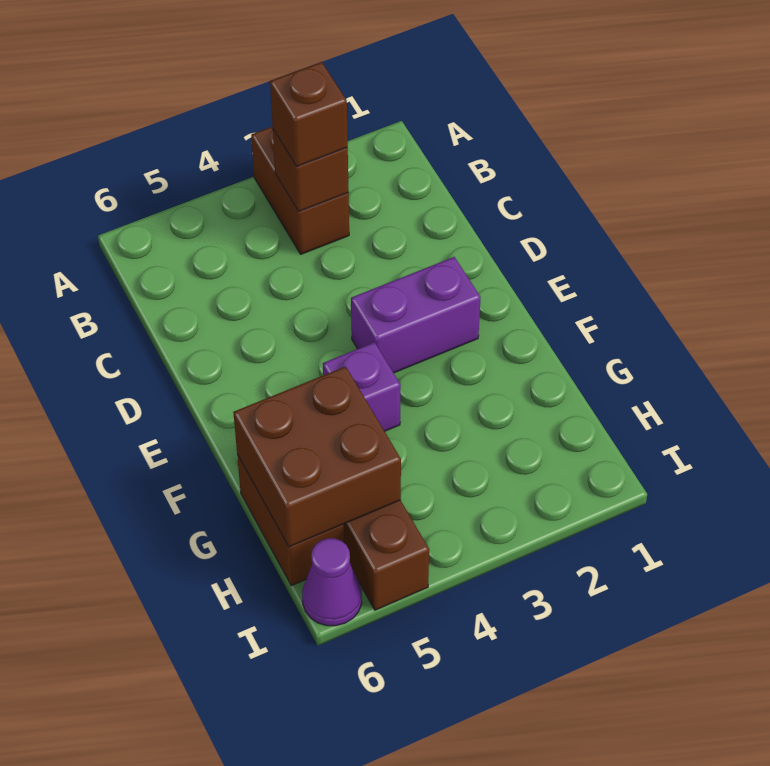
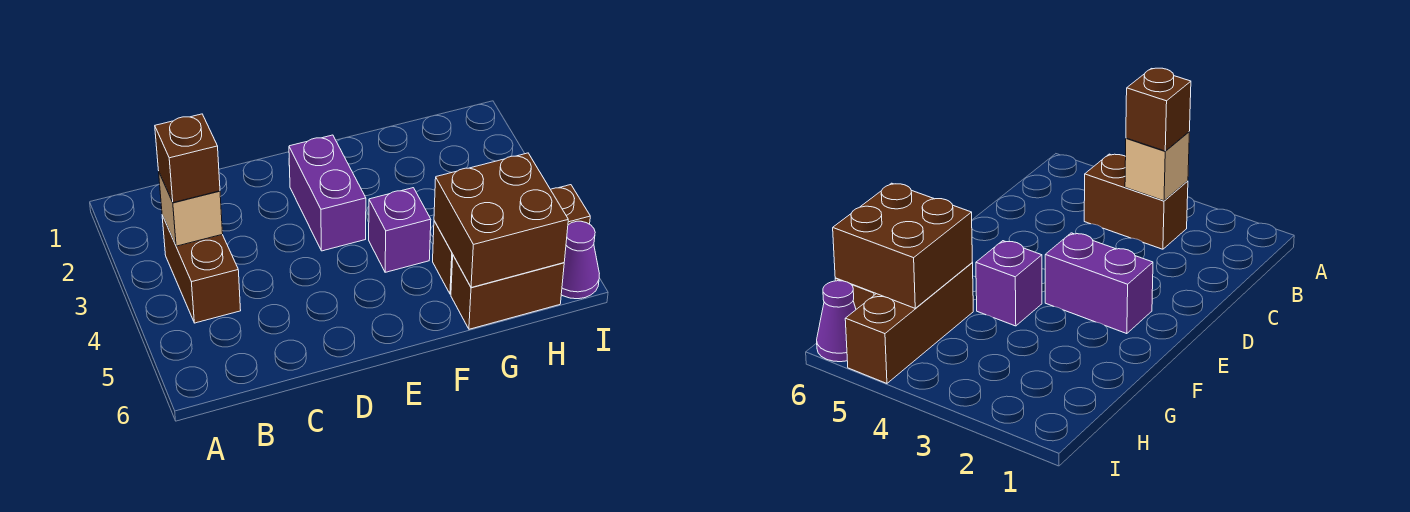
brown 1x2 brick [251,126,349,254] -> brown 1x2 brick turned to [162,216,241,323]
brown 1x1 brick [273,130,349,211] -> tan 1x1 brick [159,173,223,246]

